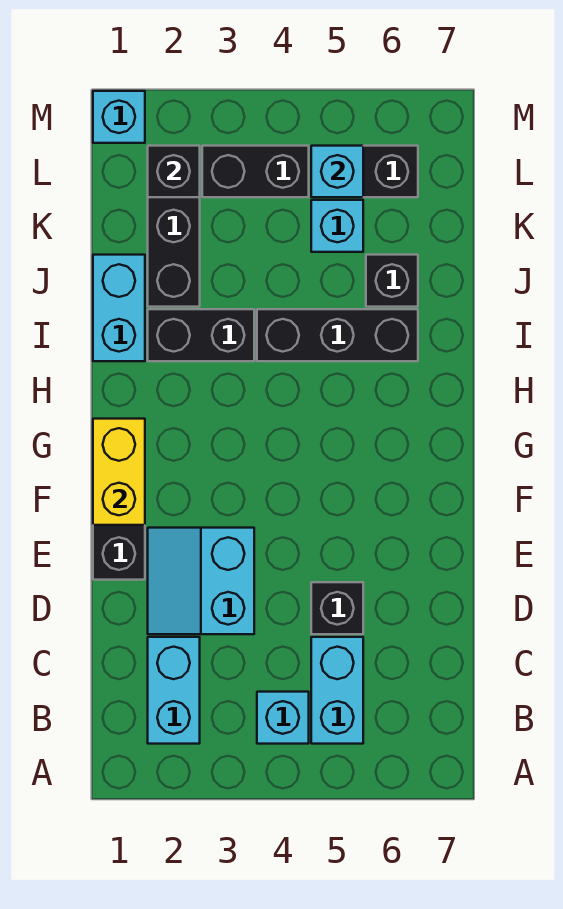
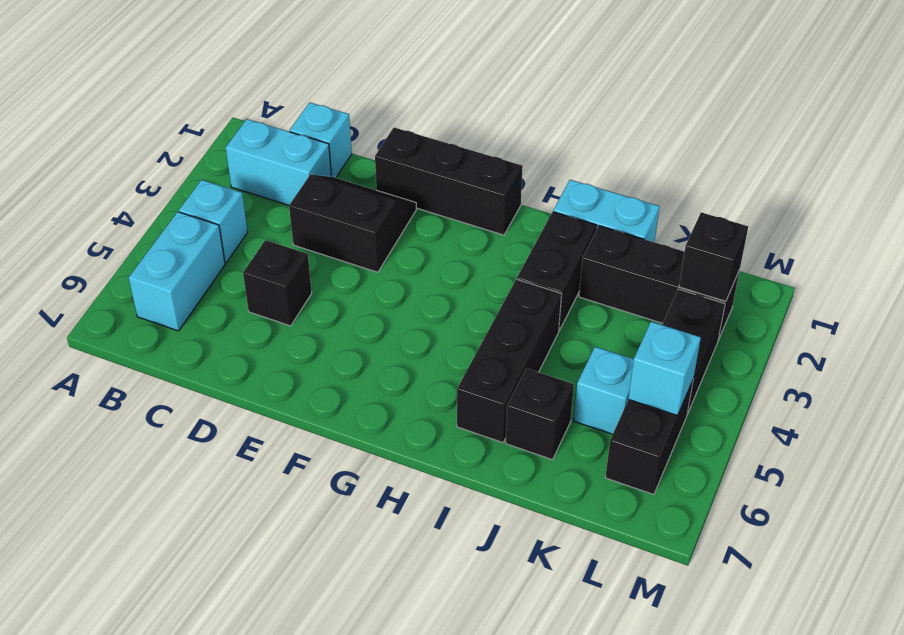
cyan 1x2 brick [311,637,363,744] -> cyan 1x2 brick turned to [129,212,225,331]
cyan 2x2 slope [148,528,254,634] -> black 2x2 slope [289,174,416,272]
yellow 1x2 brick [93,419,145,525] -> none
cyan 1x1 brick [93,91,145,143] -> cyan 1x1 brick moved to [290,102,352,178]

